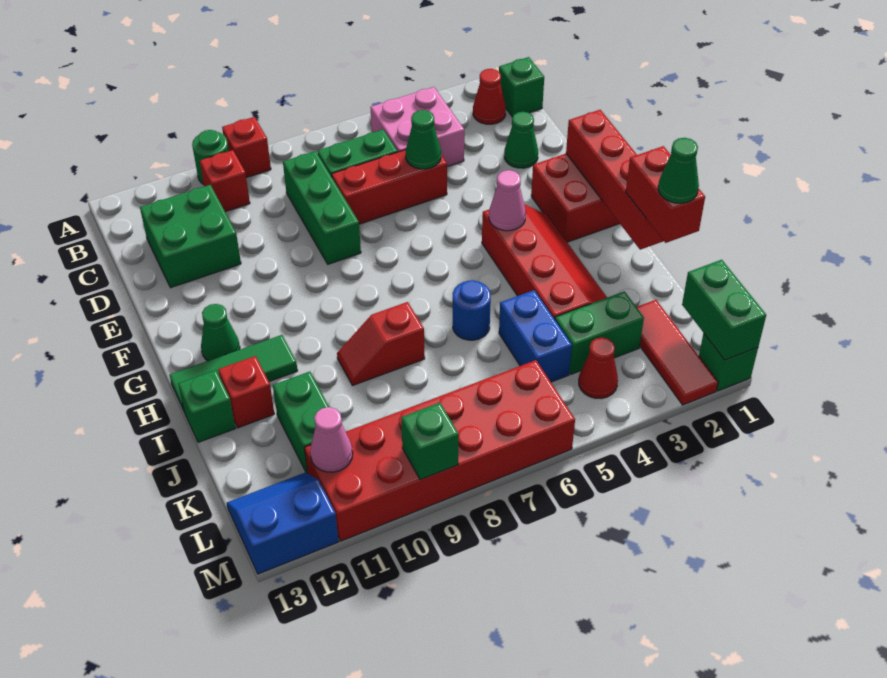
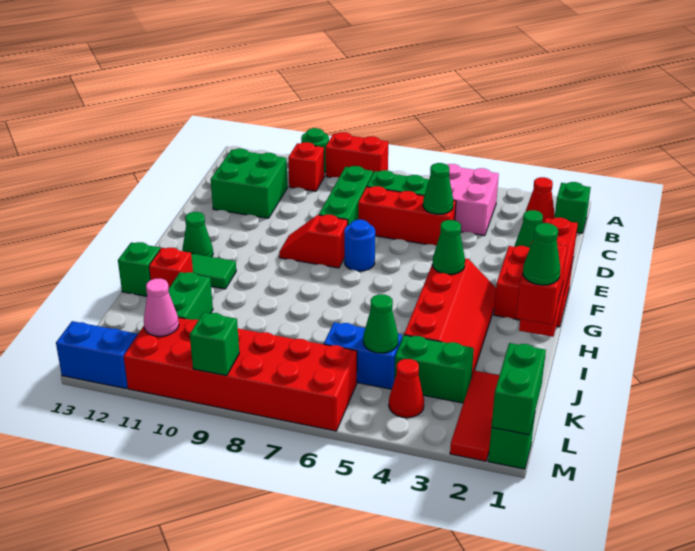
red 1x1 brick [222,117,271,178] -> red 1x2 brick [326,132,388,177]
pink 1x1 cone [489,170,526,231] -> green 1x1 cone [432,220,465,274]
blue 1x1 round brick [453,280,491,340] -> blue 1x1 round brick moved to [344,220,375,271]
red 1x2 slope [337,302,425,386] -> red 1x2 slope moved to [279,215,348,268]
blue 1x2 brick [499,290,572,382] -> blue 1x2 brick turned to [324,322,402,389]
none -> green 1x1 cone [363,294,398,353]

